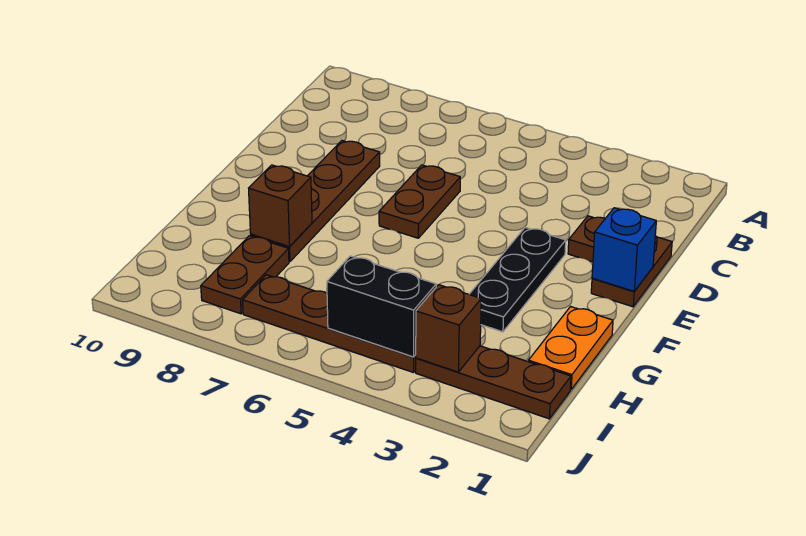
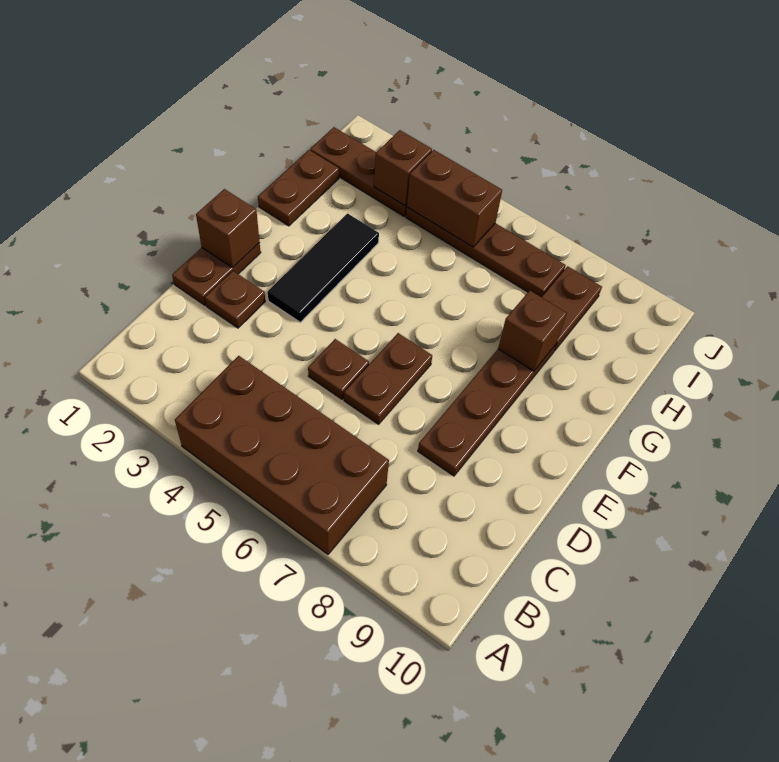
none -> brown 2x4 brick [175,356,389,554]
none -> brown 1x1 plate [308,339,369,399]
blue 1x1 brick [592,208,656,291] -> brown 1x1 brick [196,189,260,268]
black 1x3 plate [469,227,566,332] -> black 1x3 tile [268,213,379,322]
orange 1x2 plate [528,307,613,390] -> brown 1x2 plate [258,150,339,226]
black 1x2 brick [327,256,436,357] -> brown 1x2 brick [407,150,502,247]

